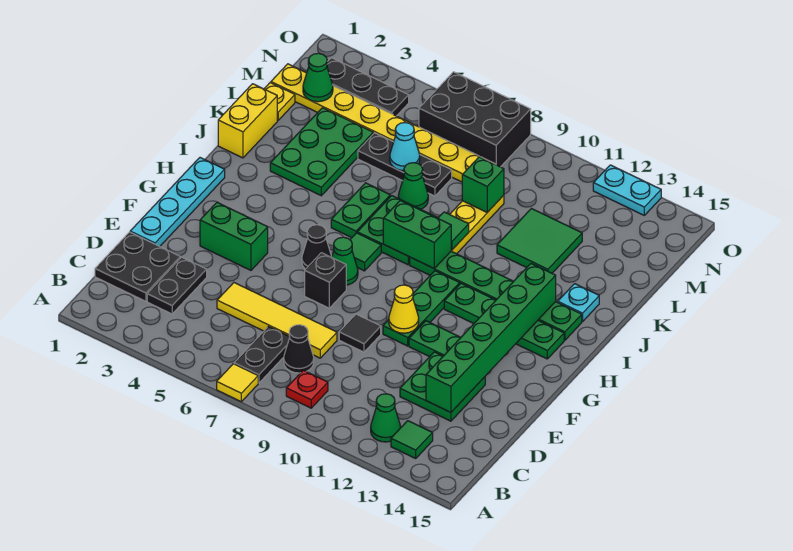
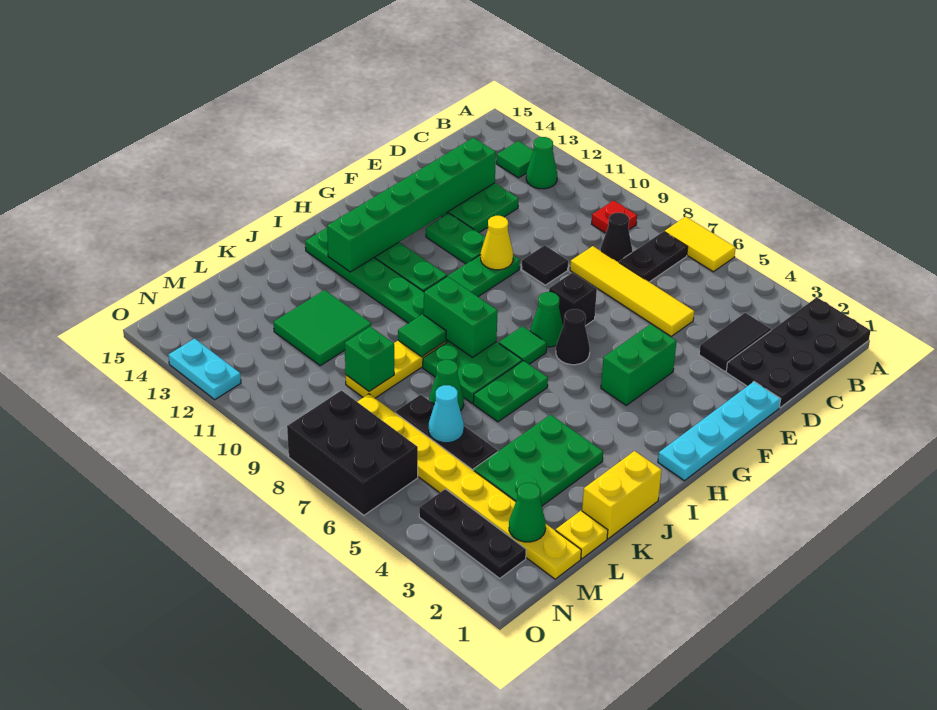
yellow 1x1 tile [217,364,258,402] -> yellow 1x2 tile [664,217,736,272]
black 2x2 plate [95,232,180,301] -> black 2x4 plate [726,297,870,408]
black 1x2 plate [147,257,207,314] -> black 1x2 tile [699,313,771,372]
green 1x2 brick [200,203,268,270] -> green 1x2 brick turned to [601,324,677,405]
cyan 1x1 plate [558,284,599,322] -> none

